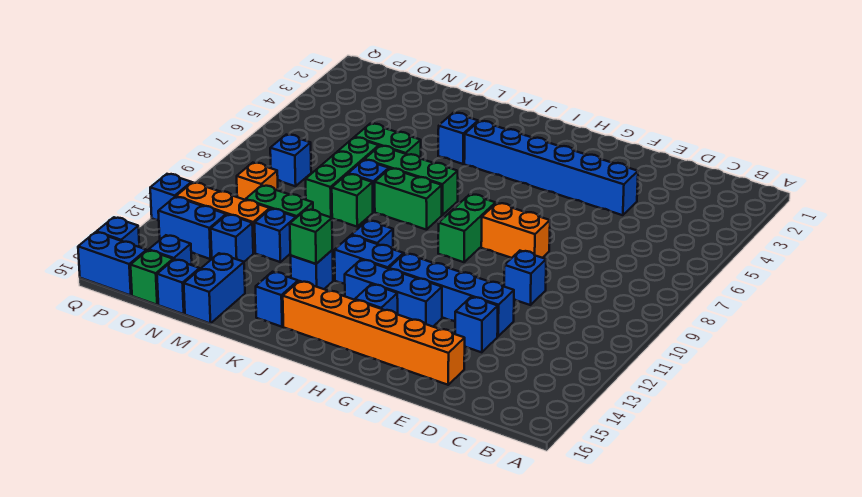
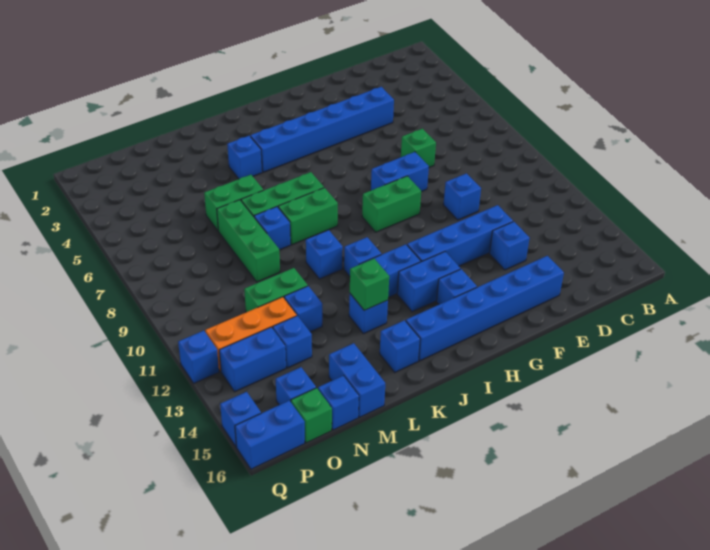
orange 1x6 brick [283,281,465,385] -> blue 1x6 brick [406,256,564,361]
orange 1x2 brick [481,203,550,258] -> blue 1x2 brick [371,152,429,192]
blue 1x3 brick [345,260,442,327] -> blue 1x2 brick [397,252,461,312]
green 1x2 brick [438,194,496,262] -> green 1x2 brick turned to [362,176,421,232]
green 1x1 brick [332,174,373,227] -> green 1x1 brick moved to [401,129,436,167]
blue 1x1 brick [270,135,311,186] -> blue 1x1 brick moved to [306,230,343,279]
orange 1x1 brick [237,163,278,200] -> none

